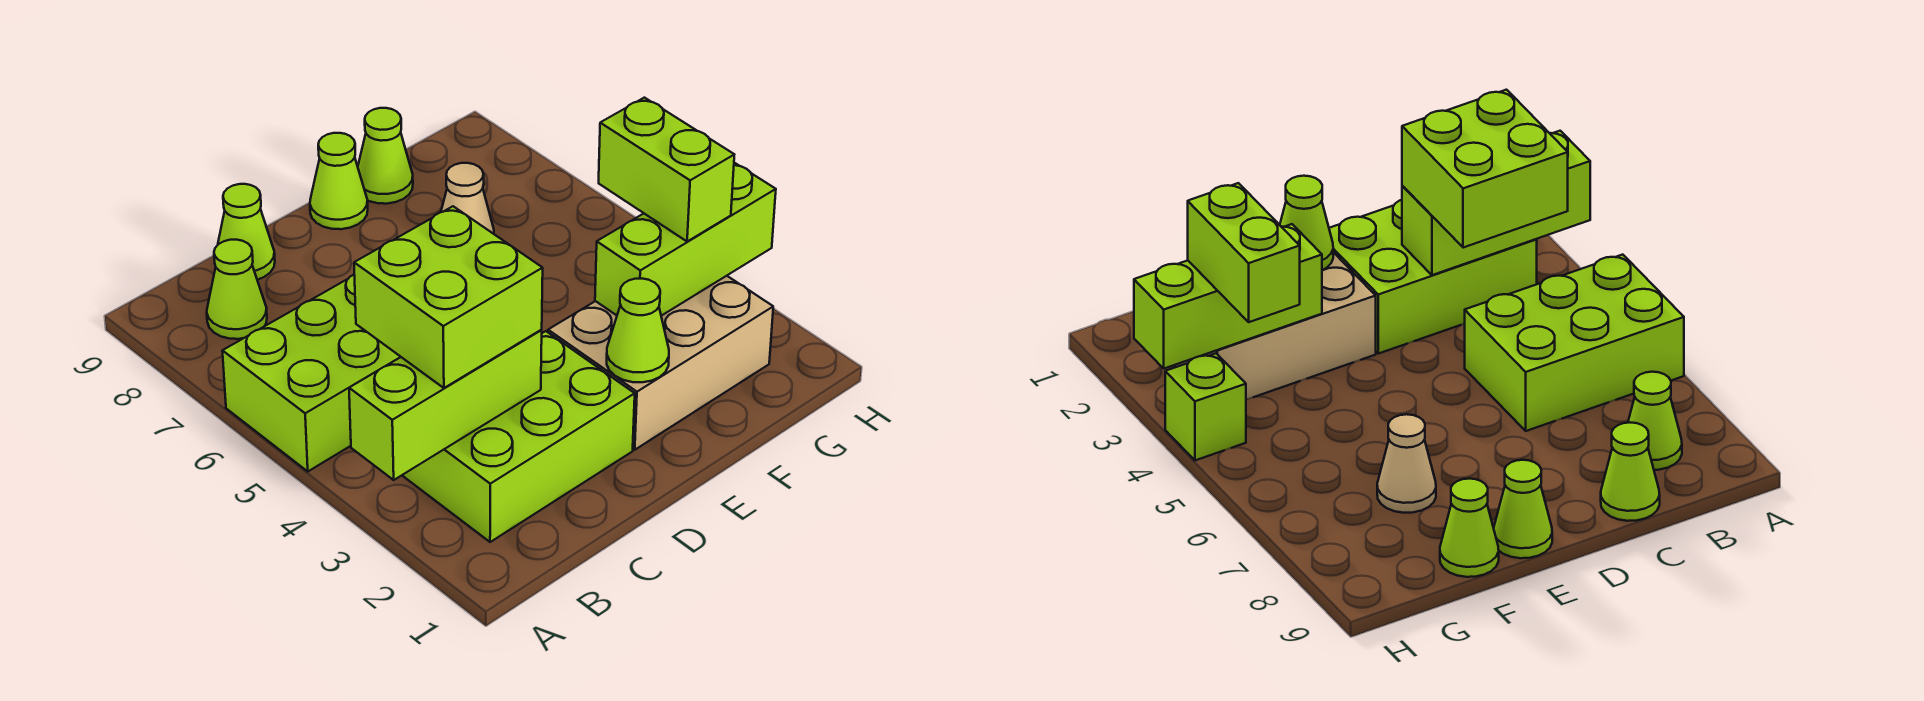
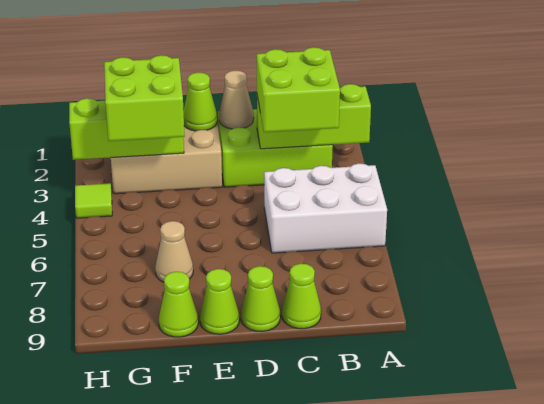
lime 2x3 brick [222,275,400,471] -> white 2x3 brick [264,164,387,253]
lime 1x1 cone [207,240,267,339] -> lime 1x1 cone moved to [241,266,280,332]
none -> tan 1x1 cone [219,71,254,129]
lime 1x2 brick [599,98,734,241] -> lime 2x2 brick [104,55,185,141]
lime 1x1 brick [1165,353,1246,460] -> lime 1x1 tile [75,183,112,218]

